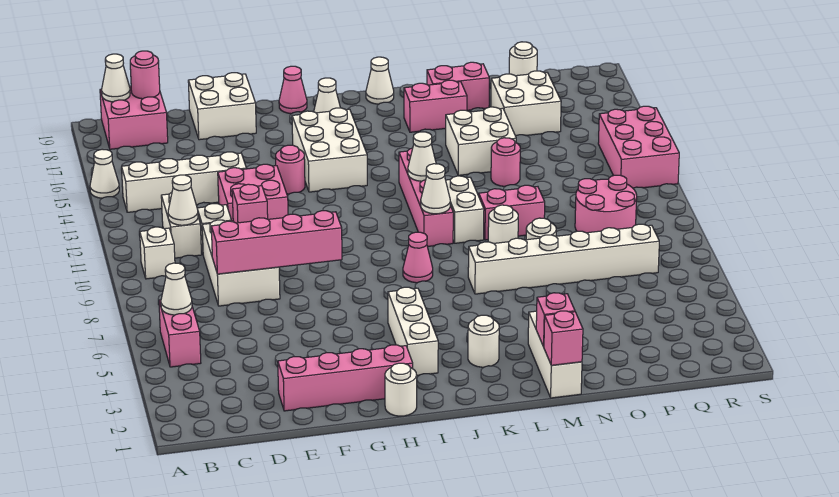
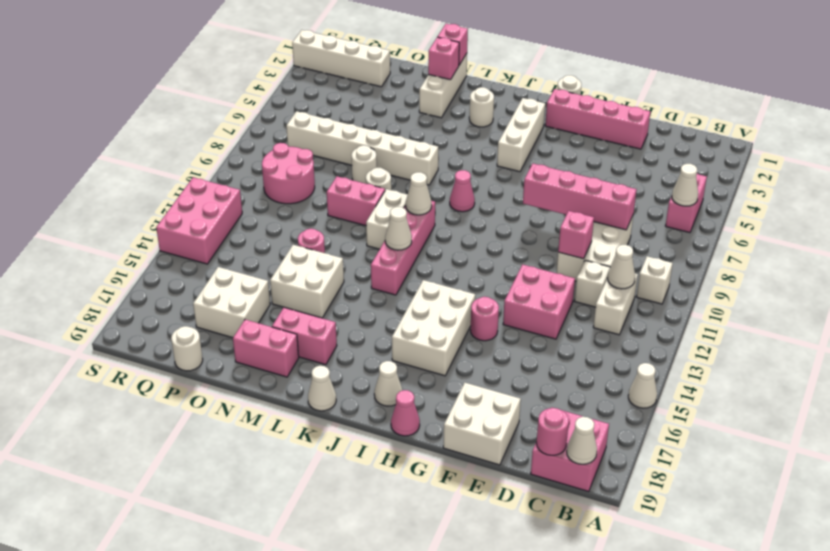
white 1x4 brick [122,152,246,212] -> white 1x4 brick moved to [292,30,390,87]

